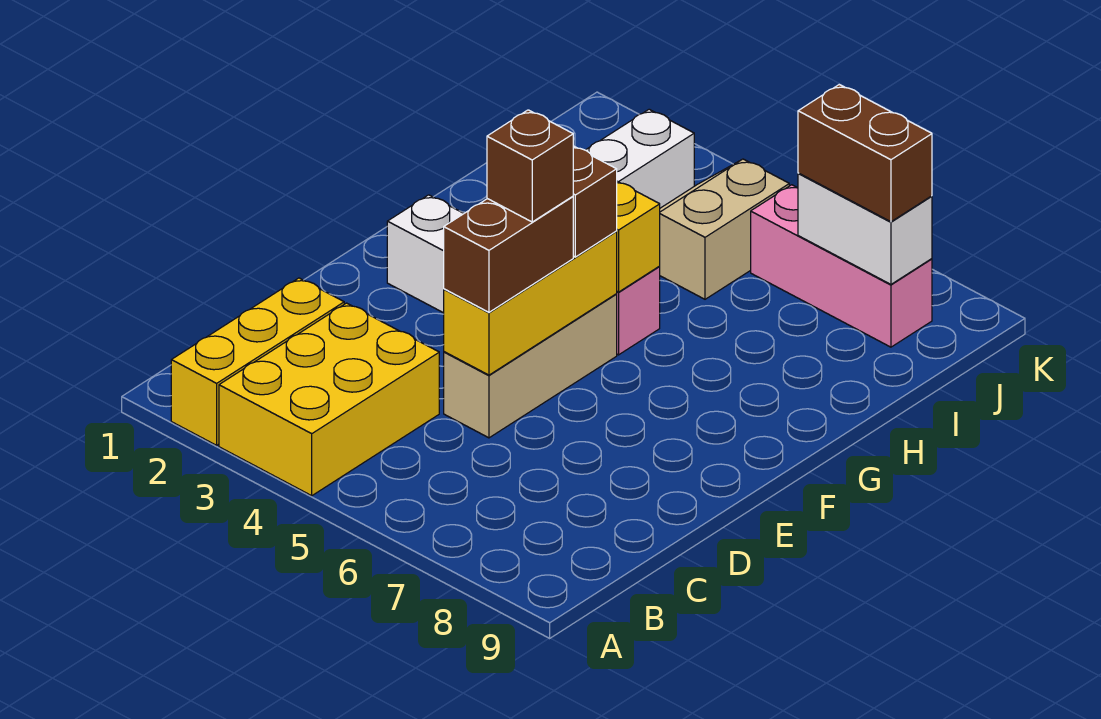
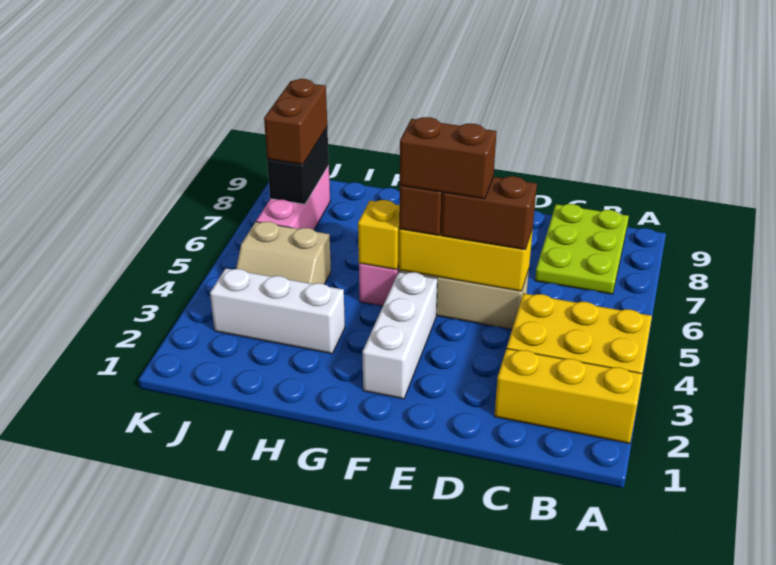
none -> lime 2x3 plate [535,204,629,294]
brown 1x1 brick [487,110,573,222] -> brown 1x2 brick [400,117,497,199]
white 1x2 brick [798,173,932,284] -> black 1x2 brick [267,128,329,204]

